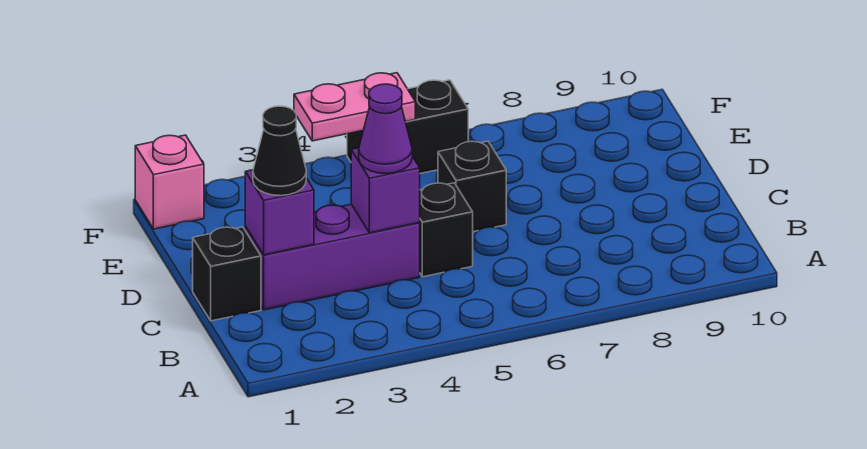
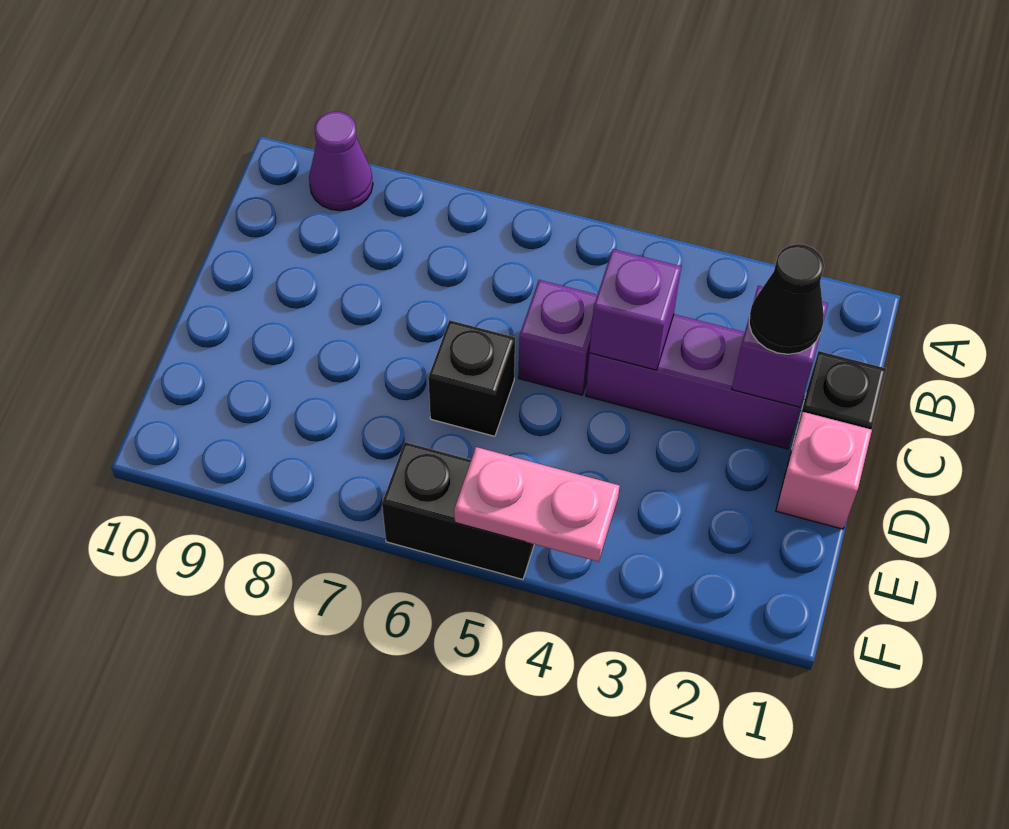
purple 1x1 cone [359,84,412,174] -> purple 1x1 cone moved to [309,112,373,211]
black 1x1 brick [419,183,473,277] -> purple 1x1 brick [518,280,597,395]
pink 1x1 brick [135,135,204,229] -> pink 1x1 brick moved to [776,412,872,529]

